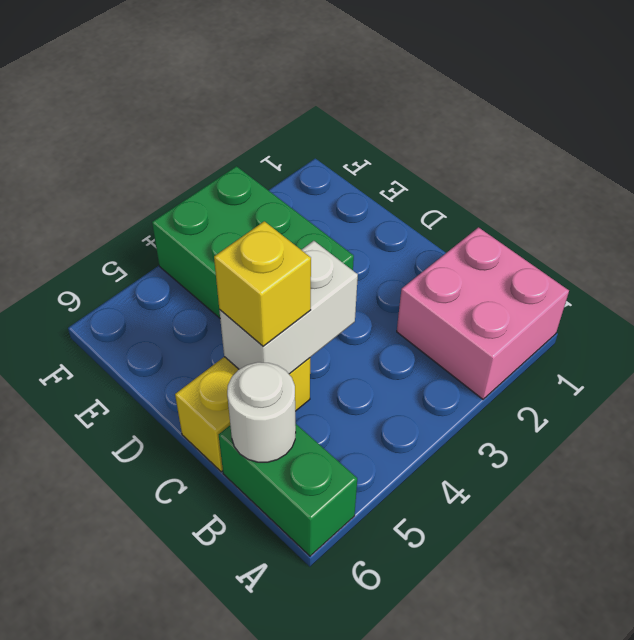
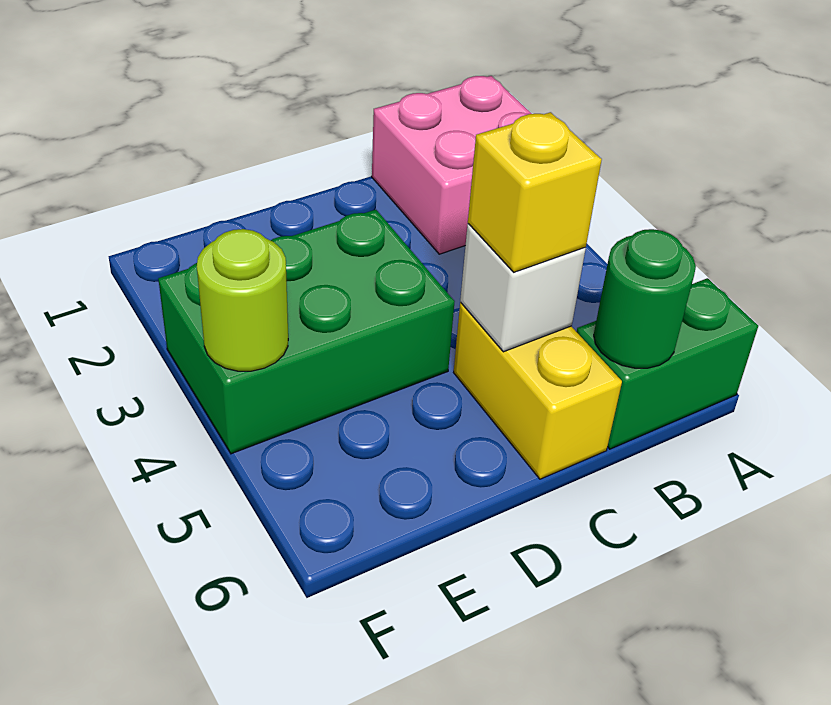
white 1x1 round brick [227,362,296,462] -> green 1x1 round brick [594,229,696,368]
white 1x2 brick [219,241,358,374] -> white 1x1 brick [460,224,586,352]
none -> lime 1x1 round brick [197,229,288,371]

